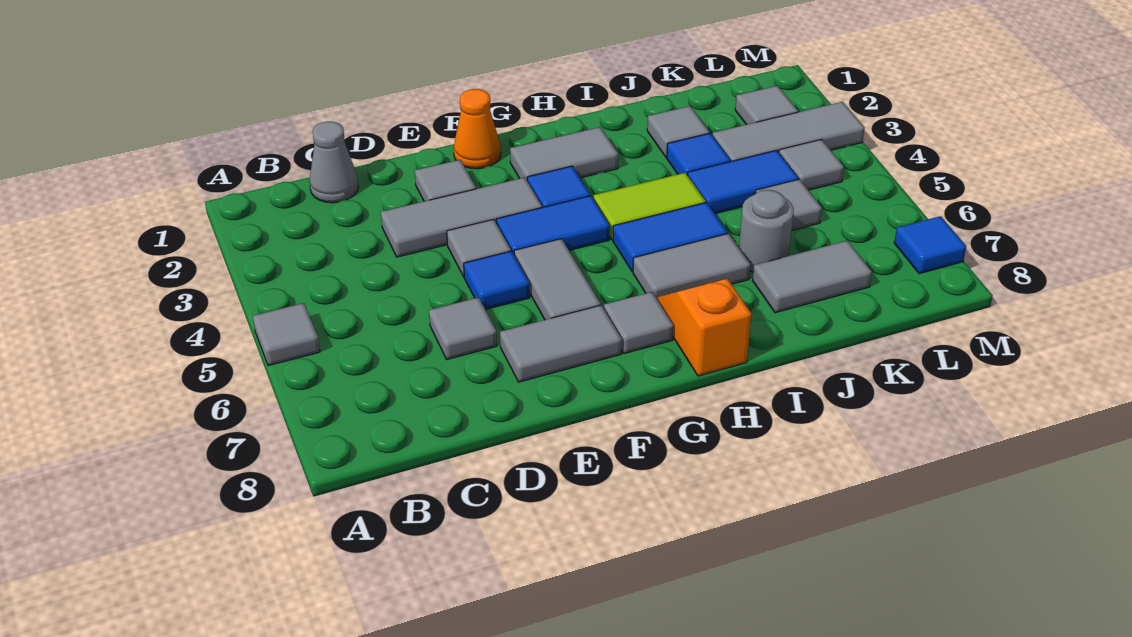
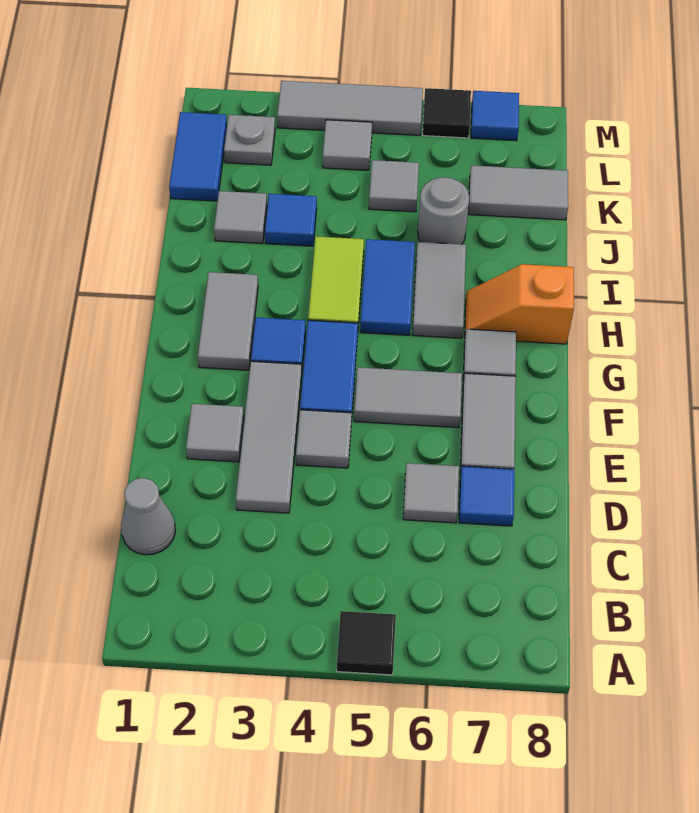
grey 1x1 tile [253,303,320,366] -> black 1x1 tile [337,611,396,675]
blue 1x1 tile [464,251,530,310] -> blue 1x1 tile moved to [459,466,514,526]
orange 1x1 cone [454,89,501,169] -> none
blue 1x2 tile [688,150,798,214] -> blue 1x2 tile moved to [169,112,227,201]
grey 1x2 tile [753,241,872,313] -> grey 1x2 tile turned to [469,165,568,220]
grey 1x3 tile [713,102,865,161] -> grey 1x3 tile turned to [277,81,423,135]
grey 1x1 tile [735,86,798,125] -> grey 1x1 plate [224,115,275,165]
none -> black 1x1 tile [423,88,471,138]

